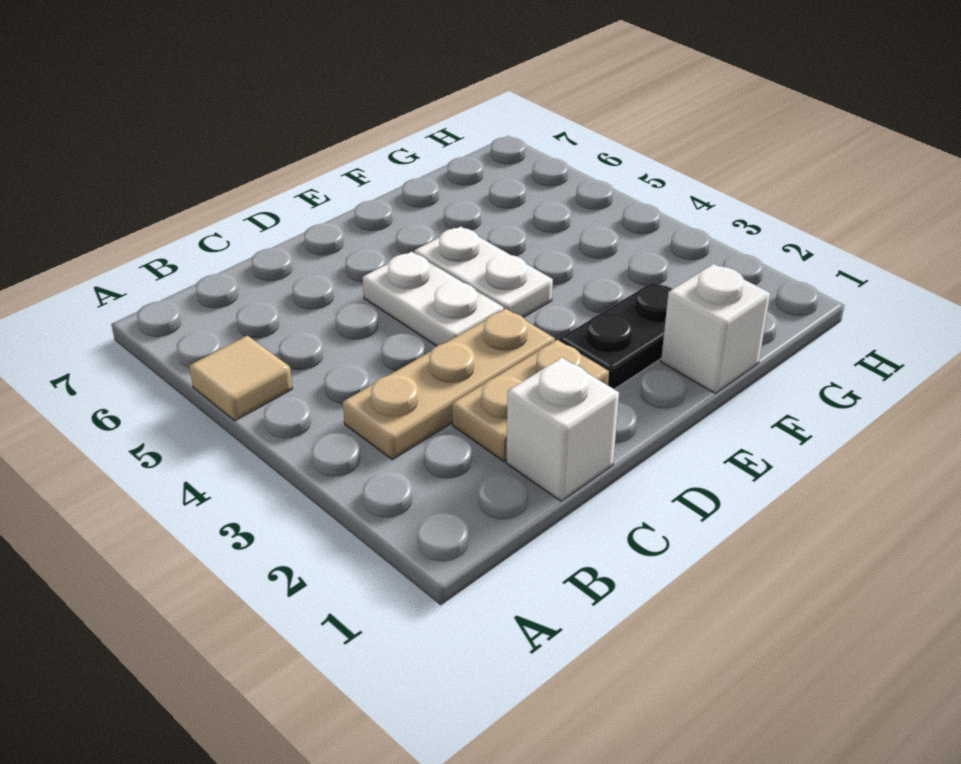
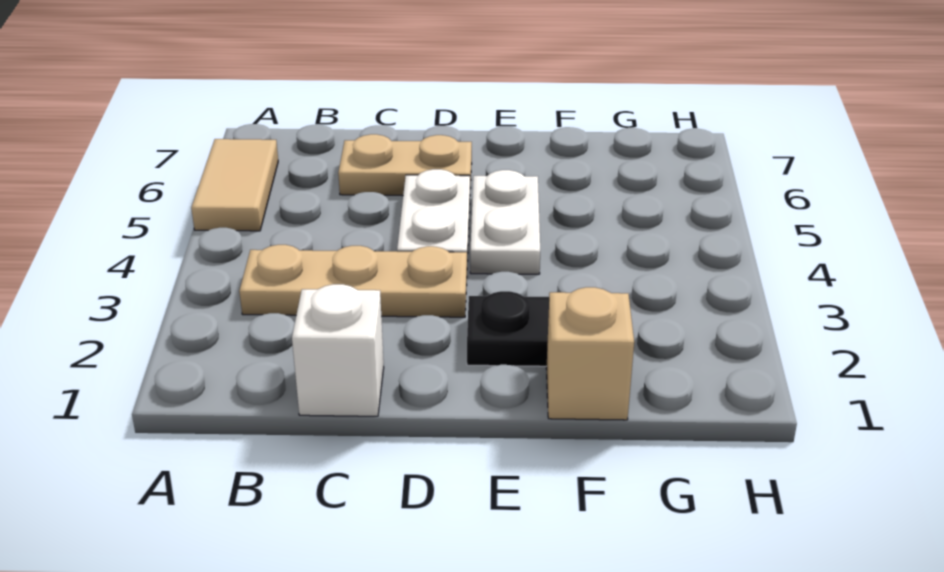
tan 1x1 tile [189,336,292,421] -> tan 1x2 tile [191,139,278,231]
tan 1x2 plate [452,340,609,461] -> tan 1x2 plate moved to [338,134,472,196]
white 1x1 brick [661,264,770,393] -> tan 1x1 brick [546,287,634,420]

